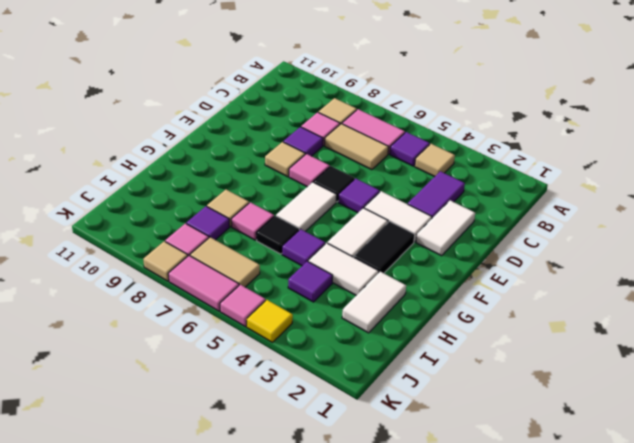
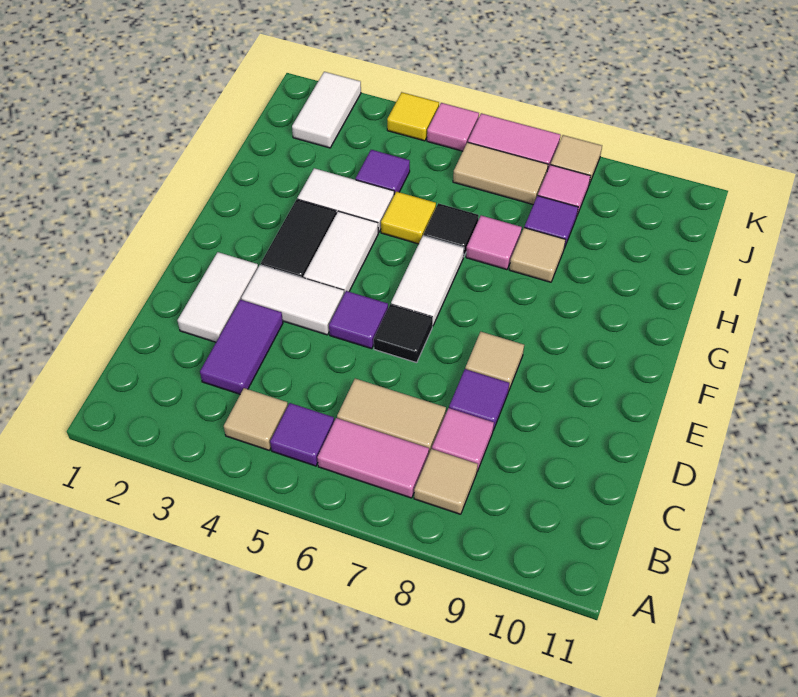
pink 1x1 tile [289,154,330,187] -> none
white 1x2 tile [342,272,406,333] -> white 1x2 tile moved to [292,72,361,148]
purple 1x1 tile [282,229,325,266] -> yellow 1x1 tile [381,191,436,244]

